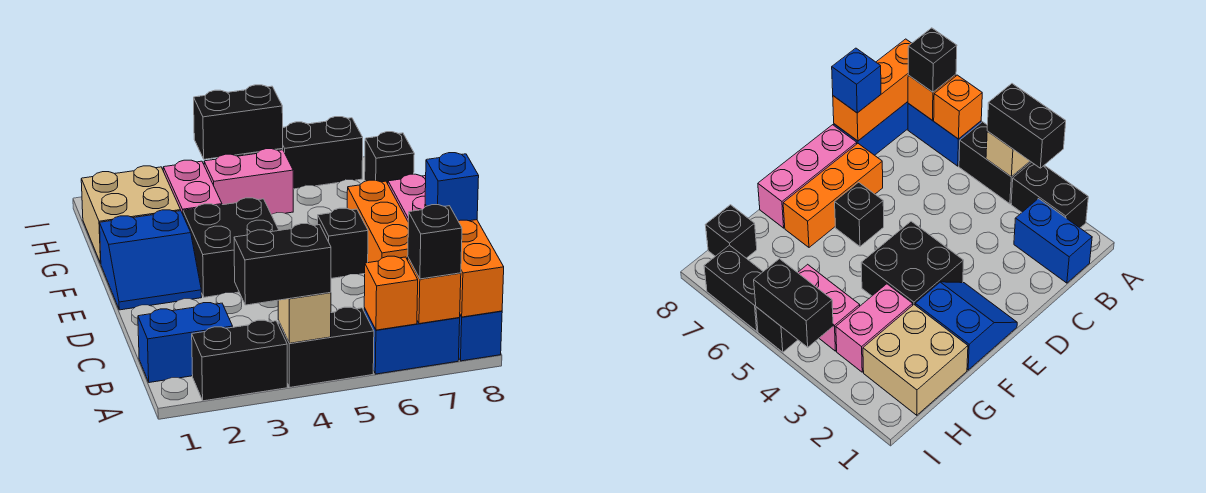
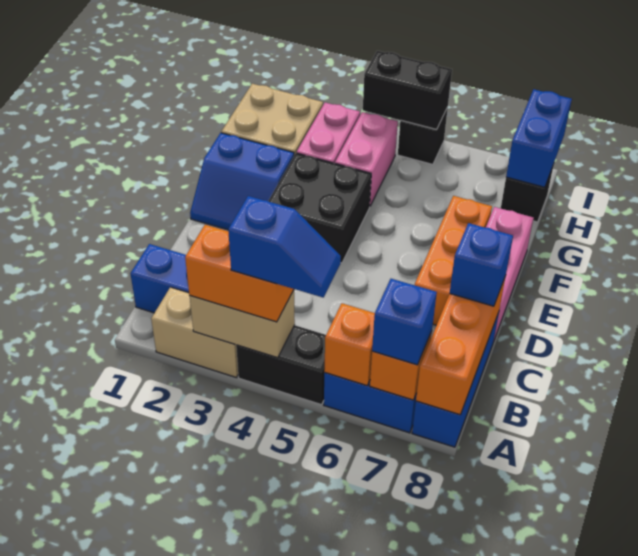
black 1x2 brick [192,320,287,401] -> tan 1x2 brick [151,287,238,378]
black 1x2 brick [234,224,331,305] -> orange 1x2 brick [185,225,294,322]
tan 1x1 brick [278,292,331,343] -> tan 1x2 brick [189,290,295,358]
none -> blue 1x2 slope [228,196,341,298]
black 1x1 brick [408,205,462,279] -> blue 1x1 brick [372,279,437,365]
black 1x1 brick [318,208,368,278] -> none
pink 1x2 brick [204,149,293,214] -> pink 1x2 brick turned to [335,112,398,206]
none -> blue 1x2 brick [506,89,572,188]
black 1x2 brick [282,117,363,189] -> none

